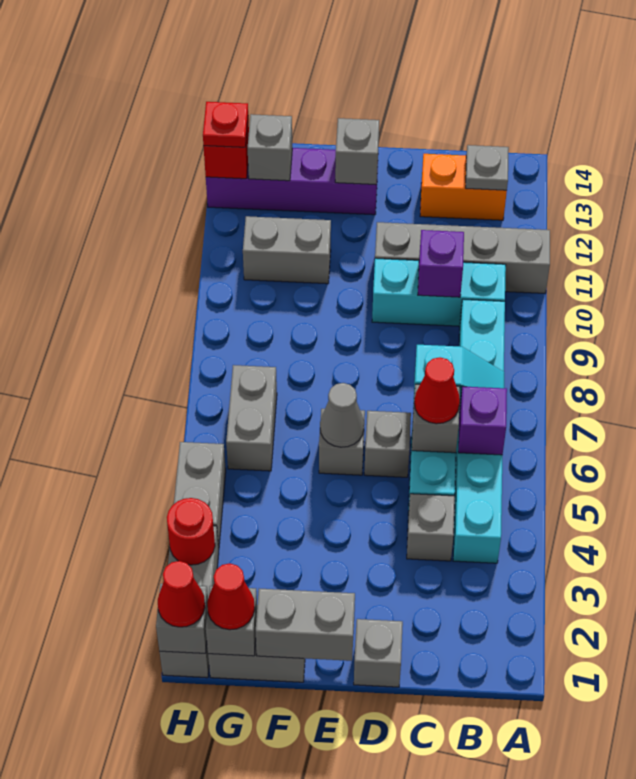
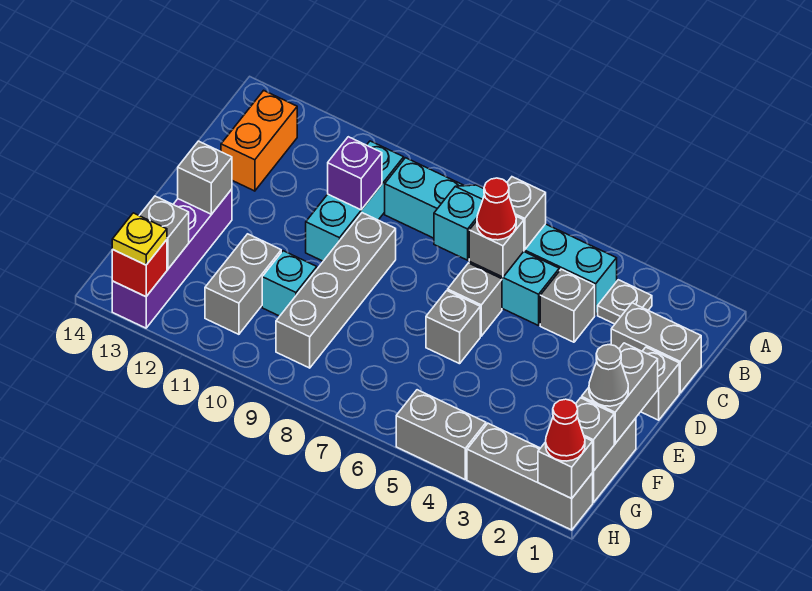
grey 1x4 brick [375,222,550,293] -> grey 1x4 brick moved to [276,213,396,368]
purple 1x1 brick [458,386,507,455] -> grey 1x1 brick [507,177,546,250]
grey 1x1 plate [466,145,509,191] -> grey 1x1 plate moved to [598,280,652,324]
grey 1x1 cone [320,383,364,447] -> grey 1x1 cone moved to [589,345,628,406]
none -> cyan 1x1 brick [262,251,317,316]
red 1x1 cone [207,564,255,630] -> none
grey 1x2 brick [226,365,277,471] -> grey 1x2 brick moved to [611,303,701,393]
red 1x1 round brick [167,498,215,565] -> none
red 1x1 plate [203,102,248,147] -> yellow 1x1 plate [112,213,167,265]

